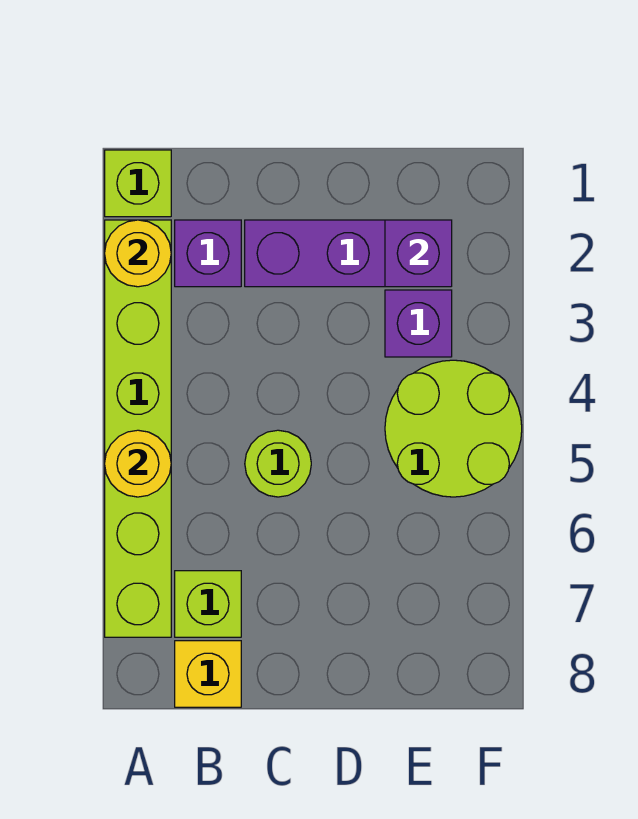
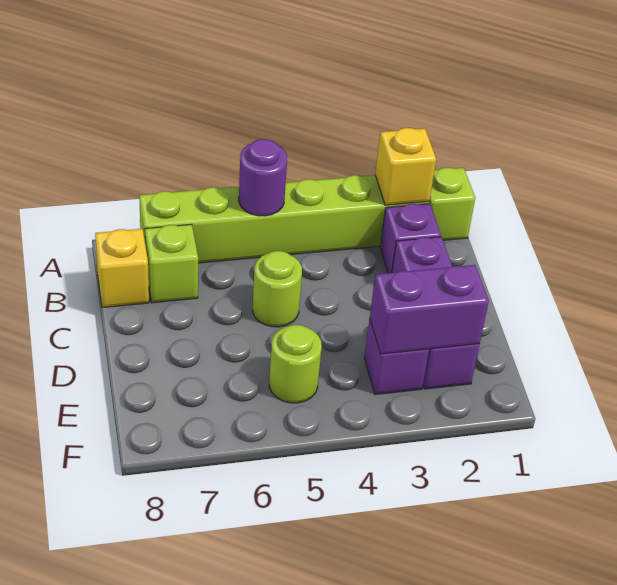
yellow 1x1 round brick [105,220,171,287] -> yellow 1x1 brick [375,128,436,205]
yellow 1x1 round brick [105,430,171,497] -> purple 1x1 round brick [239,139,287,216]
purple 1x1 brick [385,220,452,287] -> purple 1x2 brick [370,265,489,354]
lime 2x2 round brick [385,360,522,497] -> lime 1x1 round brick [269,325,322,403]

